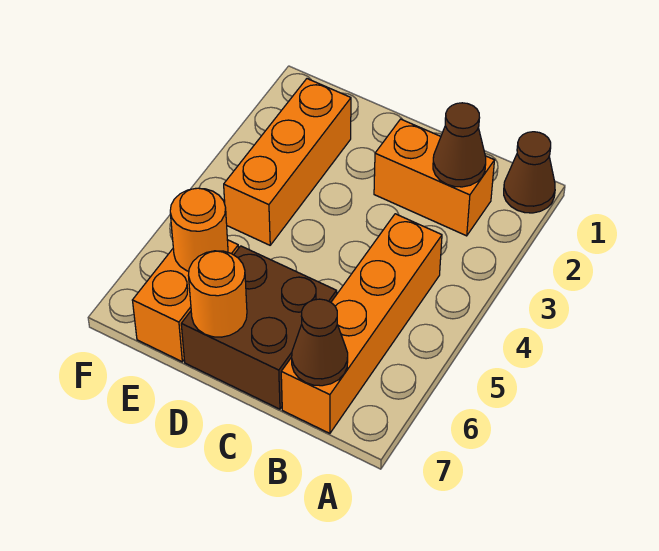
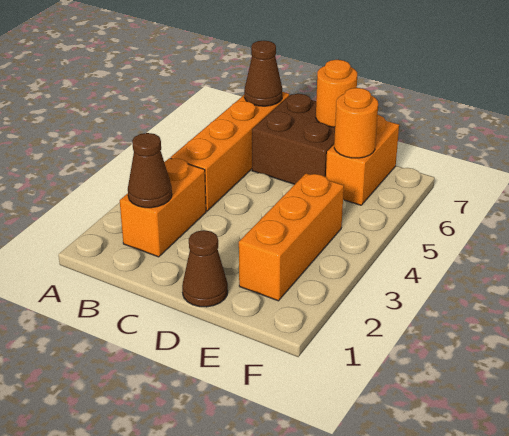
brown 1x1 cone [504,132,555,213] -> brown 1x1 cone moved to [182,230,228,307]
orange 1x2 brick [374,119,495,236] -> orange 1x2 brick turned to [120,158,206,257]

